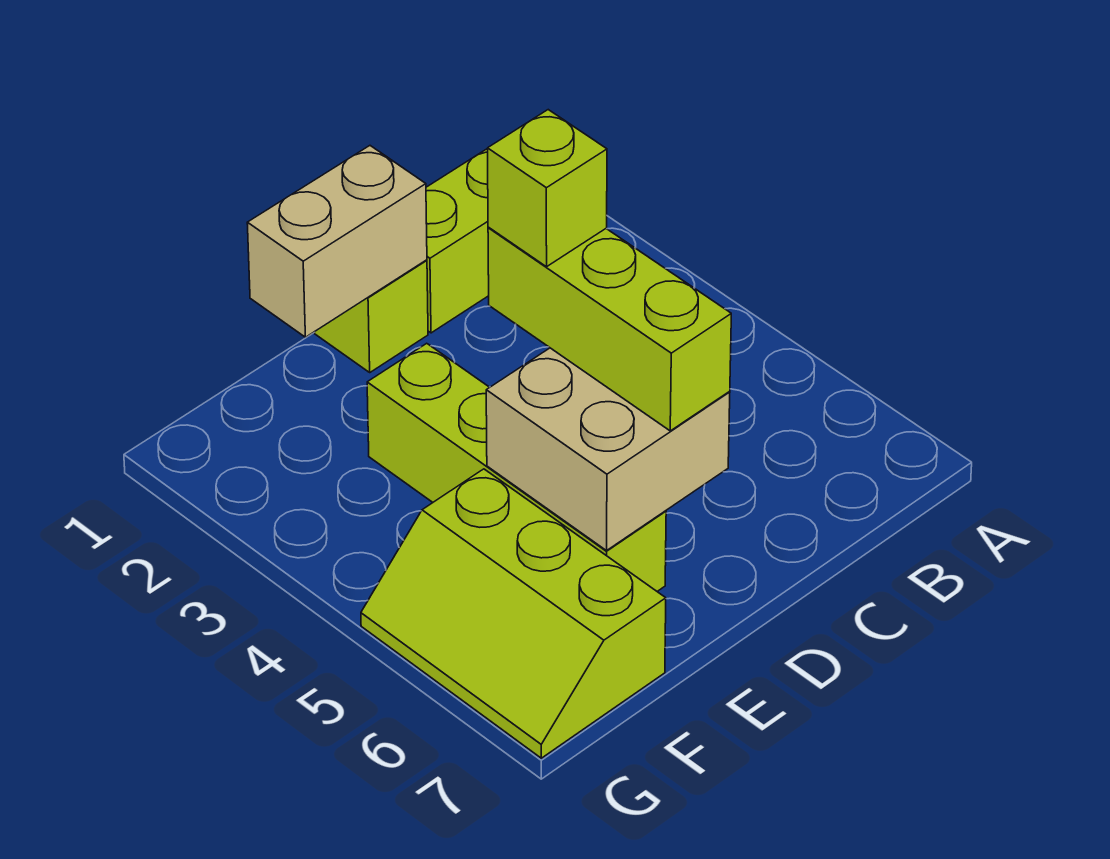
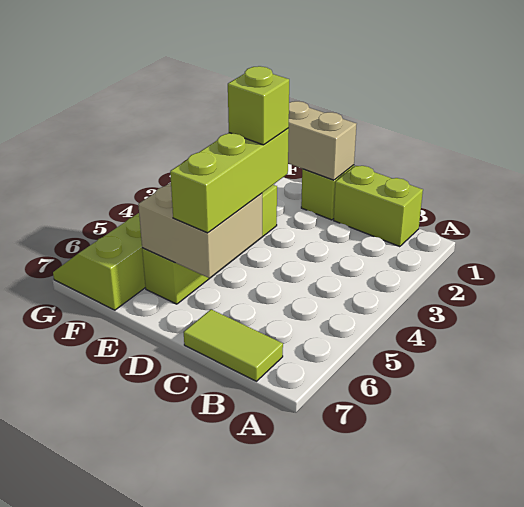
none -> lime 1x2 tile [184,309,283,381]

